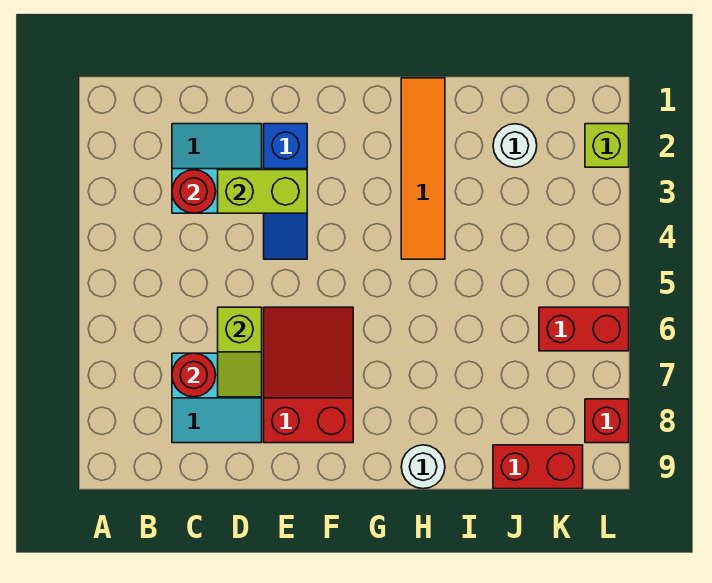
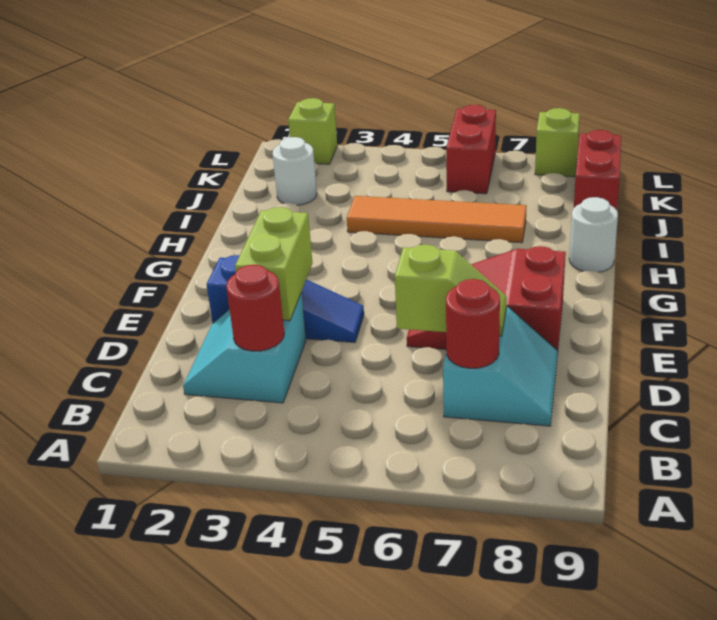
orange 1x4 tile [401,78,445,259] -> orange 1x4 tile moved to [347,196,527,243]
red 1x1 brick [585,399,629,443] -> lime 1x1 brick [535,108,580,177]

